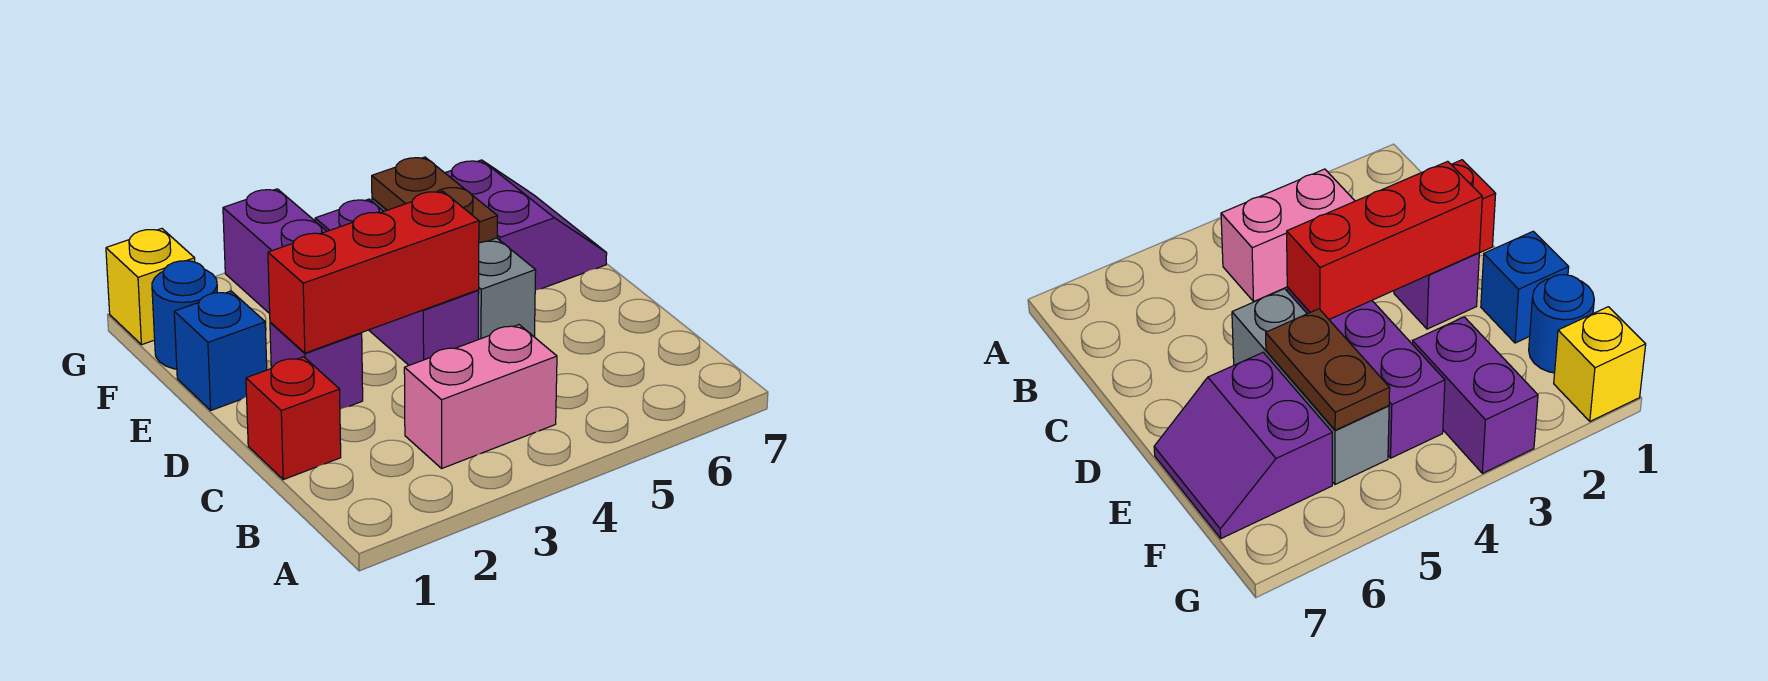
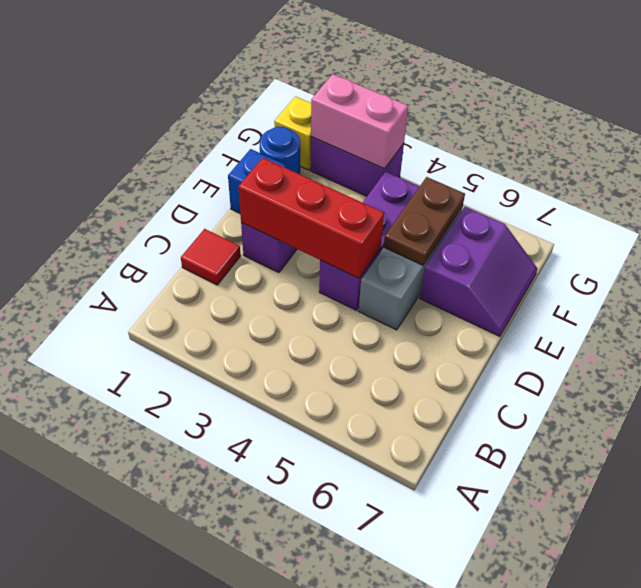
pink 1x2 brick [404,325,557,468] -> pink 1x2 brick moved to [311,74,408,169]
red 1x1 brick [246,357,341,480] -> red 1x1 tile [181,229,241,285]
purple 1x2 brick [223,189,327,314] -> purple 1x2 brick turned to [311,137,404,196]

